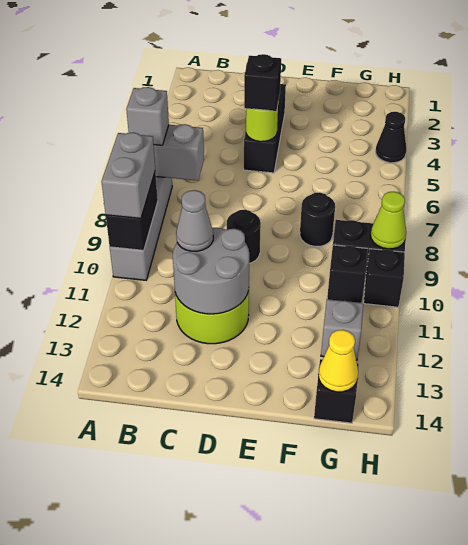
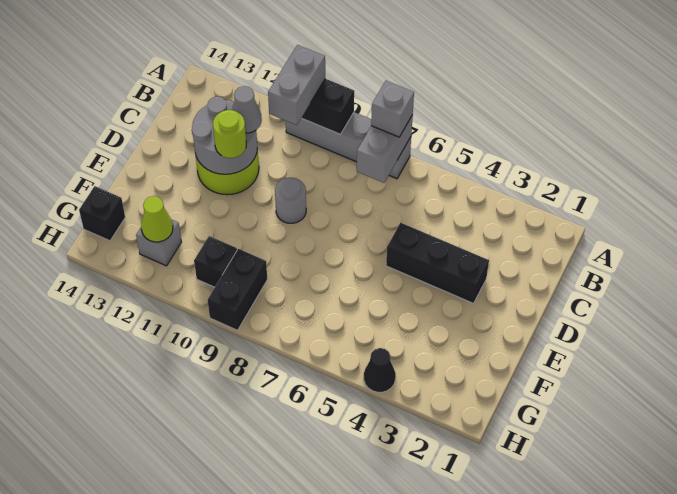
grey 1x2 brick [101,132,155,218] -> grey 1x2 brick turned to [268,45,325,125]
lime 1x1 round brick [246,105,278,142] -> lime 1x1 round brick moved to [213,110,246,158]
black 1x1 brick [244,54,281,111] -> none
black 1x1 round brick [227,210,261,263] -> grey 1x1 round brick [275,178,306,223]
black 1x1 round brick [300,192,335,246] -> none
yellow 1x1 cone [318,330,358,392] -> none
lime 1x1 cone [371,192,406,249] -> lime 1x1 cone moved to [141,196,173,242]
black 1x1 brick [364,249,405,307] -> none

